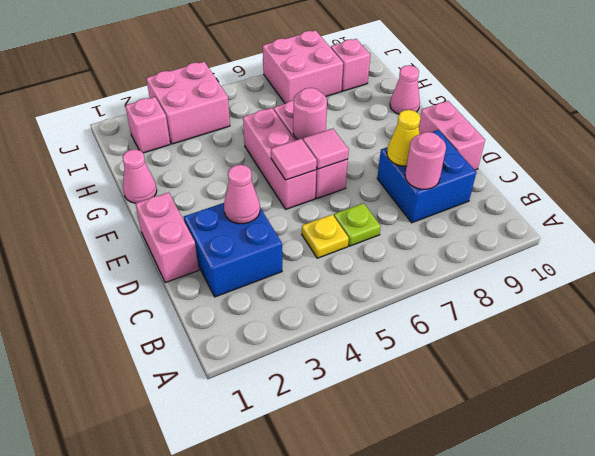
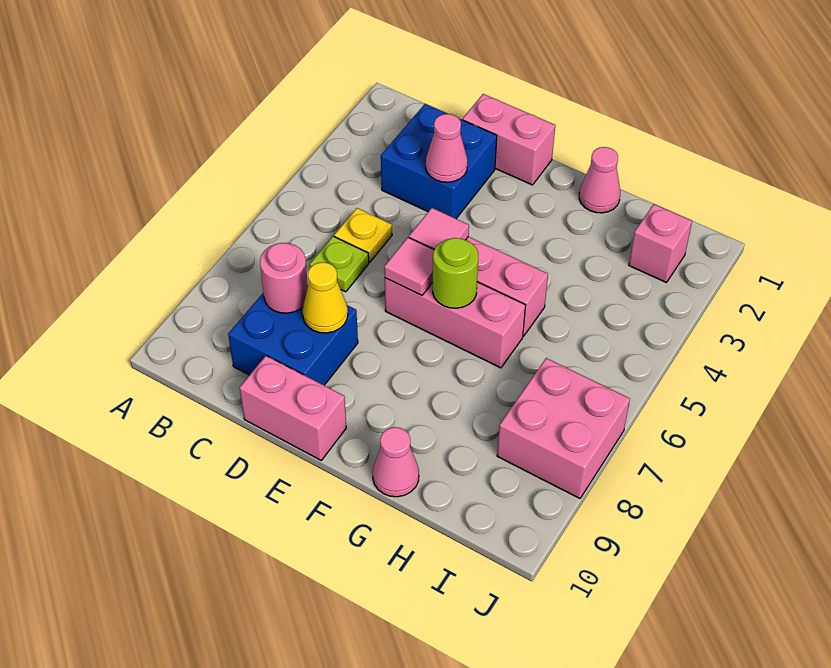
pink 1x1 round brick [293,88,327,140] -> lime 1x1 round brick [433,238,478,308]
pink 2x2 brick [146,62,230,144] -> none
pink 1x1 brick [331,39,370,91] -> none

